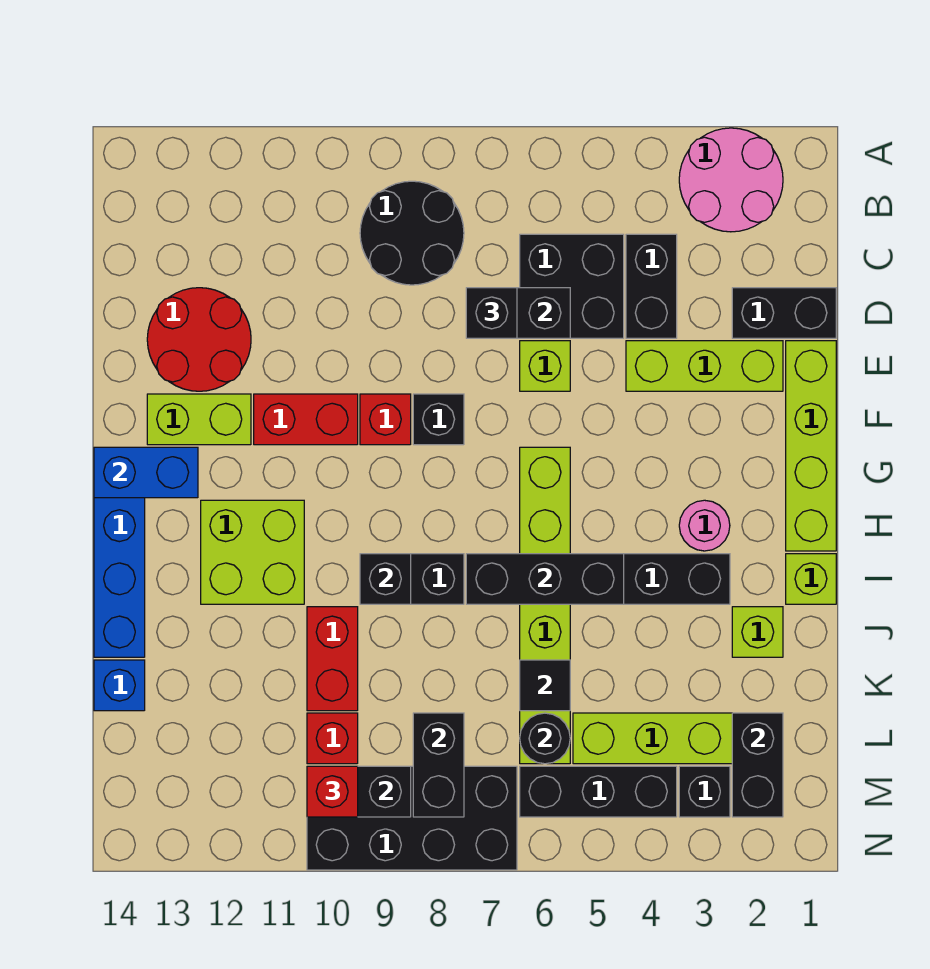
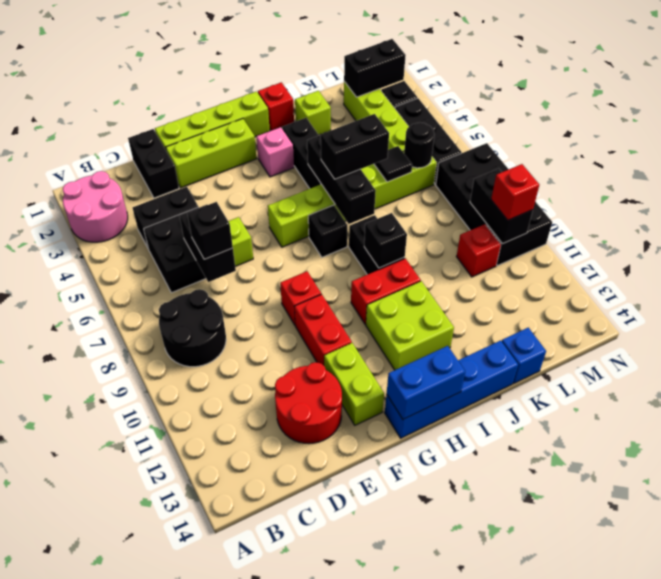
lime 1x3 brick [626,341,783,391] -> lime 1x3 brick turned to [166,119,257,188]
black 1x1 brick [413,394,464,445] -> black 1x1 brick moved to [308,205,347,257]
blue 1x2 brick [94,447,198,498] -> blue 1x2 brick turned to [387,346,465,419]
pink 1x1 round brick [679,500,730,551] -> pink 1x1 brick [256,127,294,177]
lime 1x1 brick [786,554,836,604] -> red 1x1 brick [258,82,294,131]
red 1x2 brick [307,607,358,711] -> red 1x2 brick moved to [351,258,421,324]
black 1x2 brick [413,713,464,817] -> black 1x2 brick moved to [321,114,389,179]

